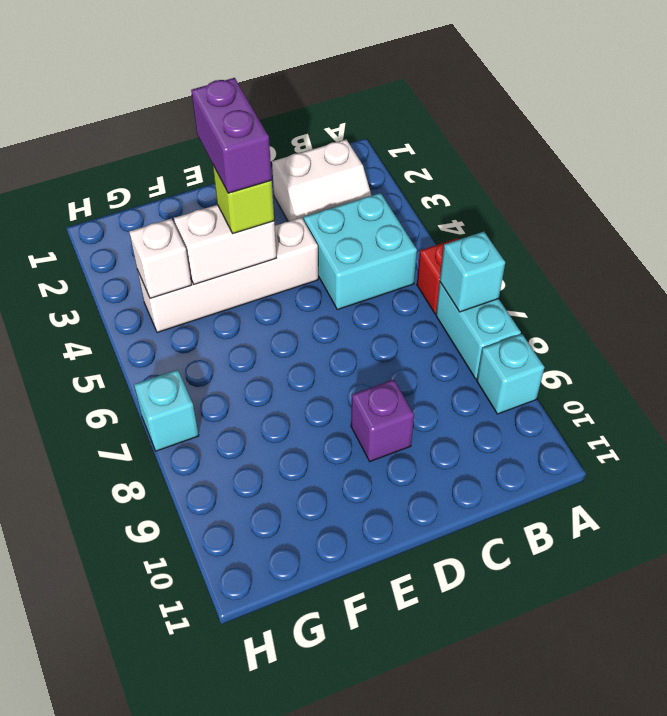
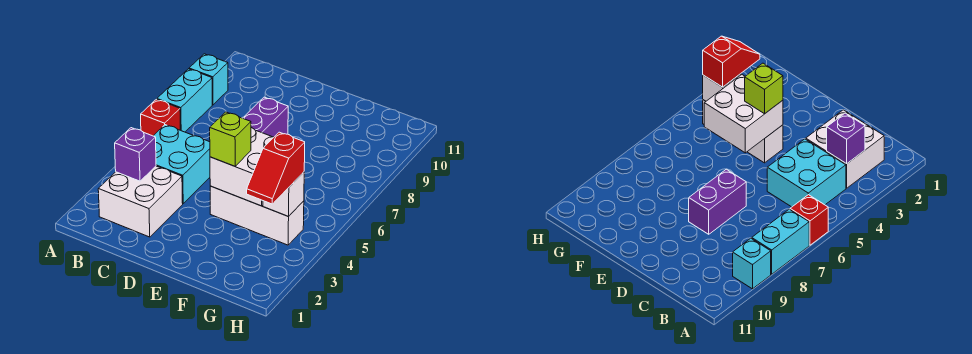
cyan 1x1 brick [440,232,505,312] -> none
white 2x2 slope [272,140,372,222] -> white 2x2 brick [98,166,183,237]
white 1x4 brick [137,217,318,332] -> white 1x3 brick [210,186,304,245]
purple 1x1 brick [351,380,414,461] -> purple 1x1 brick moved to [115,128,156,181]
purple 1x2 brick [191,78,272,193] -> purple 1x2 brick moved to [243,97,288,137]
white 1x2 brick [174,205,276,284] -> white 2x2 brick [210,128,274,206]
none -> red 1x2 slope [247,132,305,204]
cyan 1x1 brick [134,370,199,451] -> none

